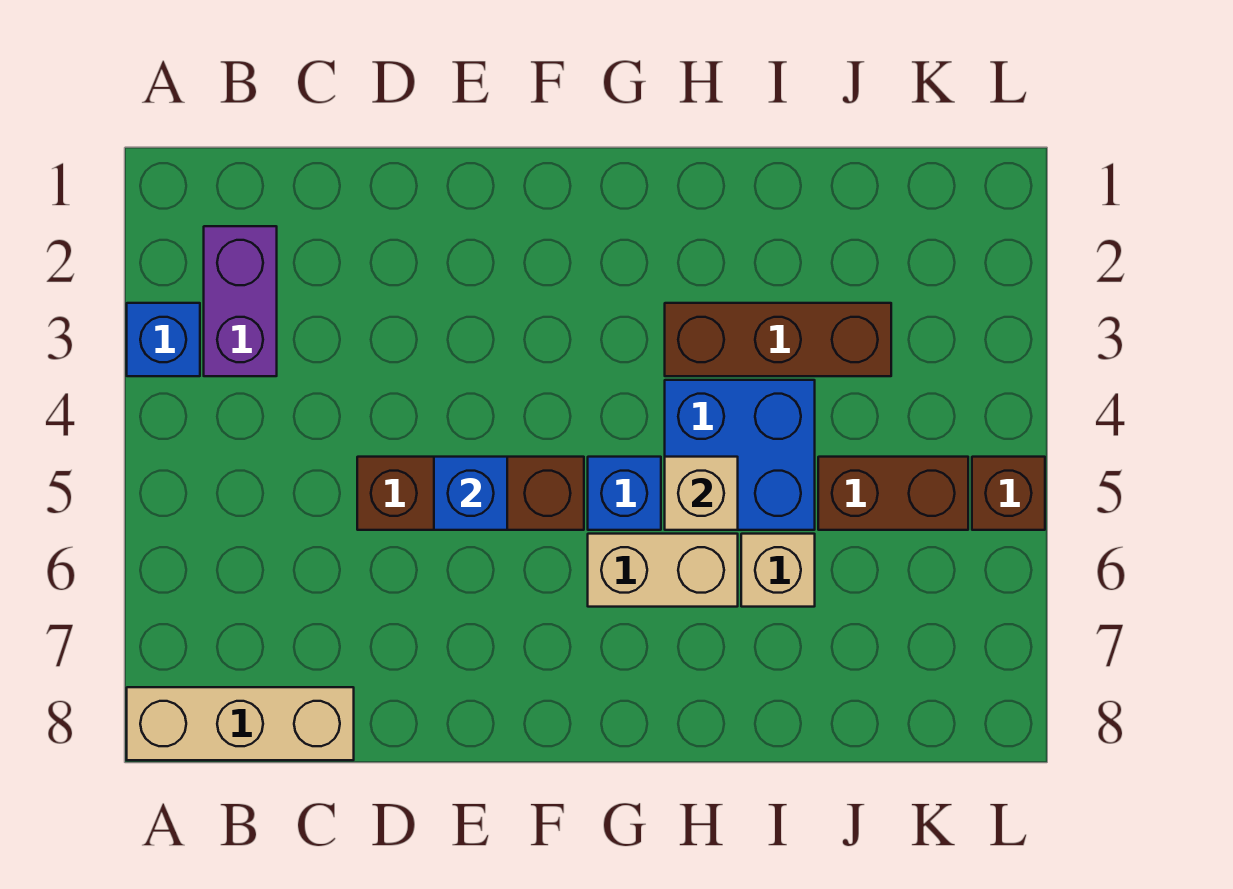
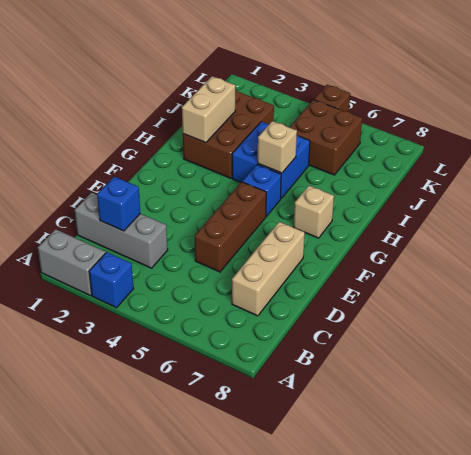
none -> grey 1x2 brick [38,229,105,296]
tan 1x3 brick [127,687,354,760] -> tan 1x3 brick moved to [232,222,305,316]
purple 1x2 brick [204,226,277,376] -> none
none -> grey 1x3 brick [75,193,168,268]
blue 1x1 brick [434,457,507,530] -> blue 1x1 brick moved to [97,177,140,231]
tan 1x2 brick [588,534,738,607] -> tan 1x2 brick moved to [182,76,235,143]
brown 1x3 brick [665,303,891,376] -> brown 2x3 brick [183,90,274,178]
tan 1x1 brick [741,534,815,607] -> tan 1x1 brick moved to [294,186,334,238]
brown 1x2 brick [818,457,968,530] -> brown 2x2 brick [289,100,362,175]

